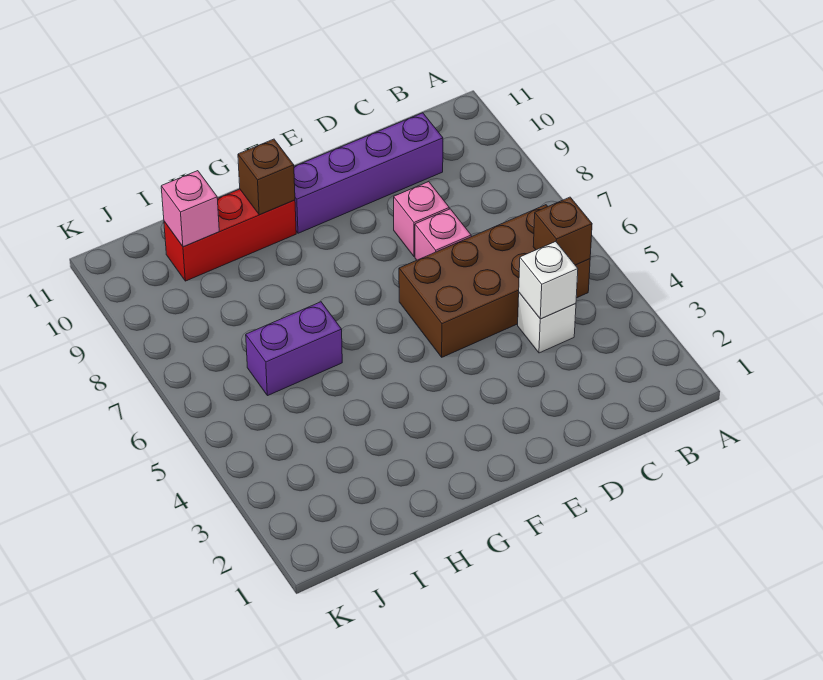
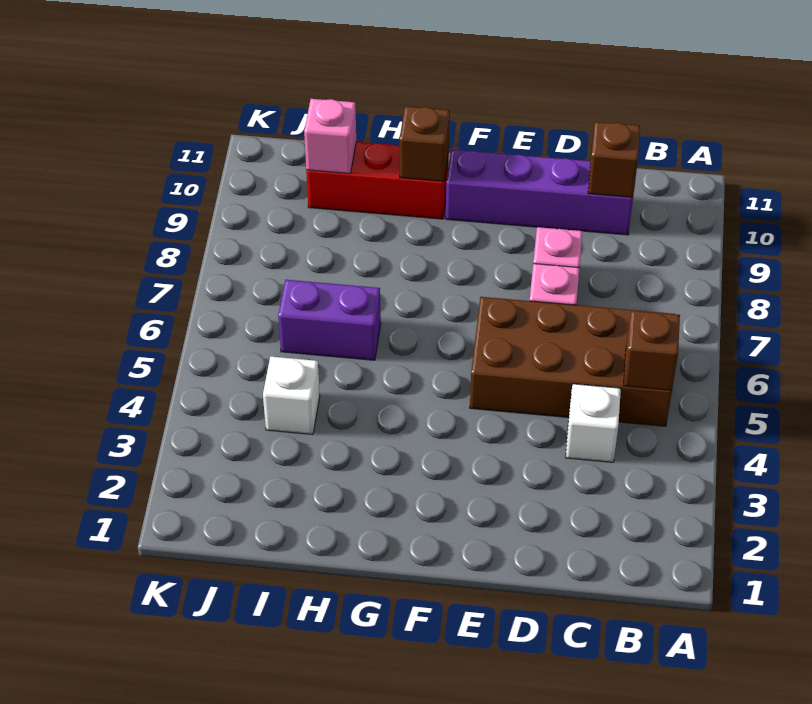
white 1x1 brick [519,242,578,319] -> white 1x1 brick moved to [263,356,320,435]
none -> brown 1x1 brick [588,122,640,197]

